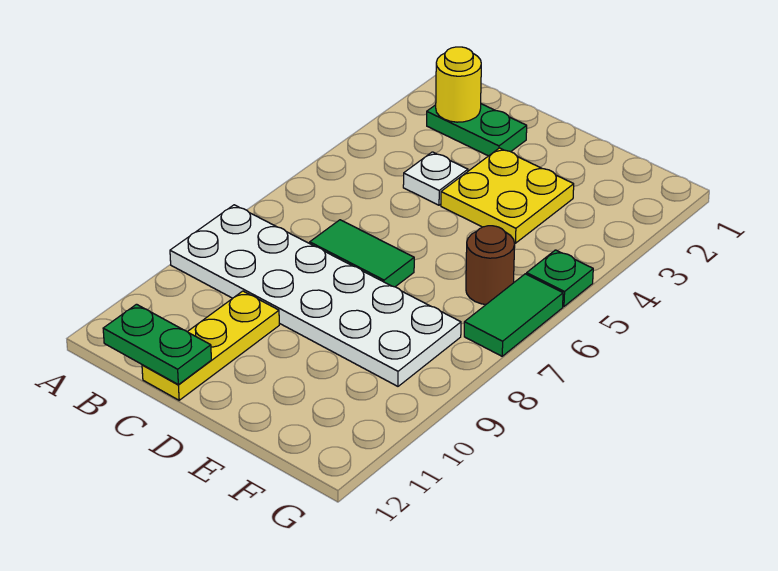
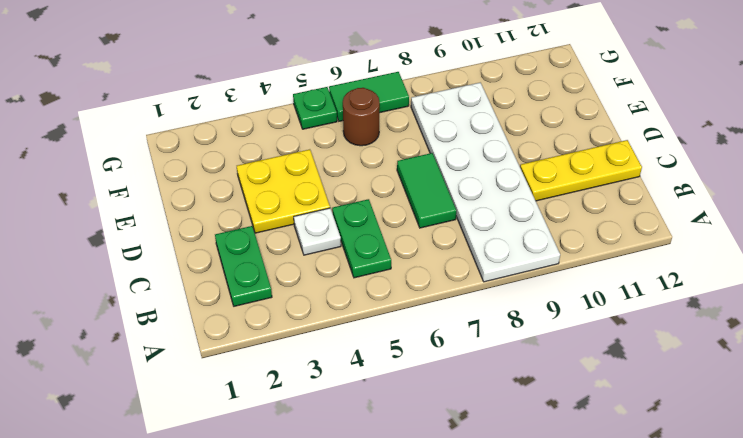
yellow 1x1 round brick [436,47,481,122] -> none
green 1x2 plate [103,304,211,385] -> green 1x2 plate moved to [332,199,391,278]

